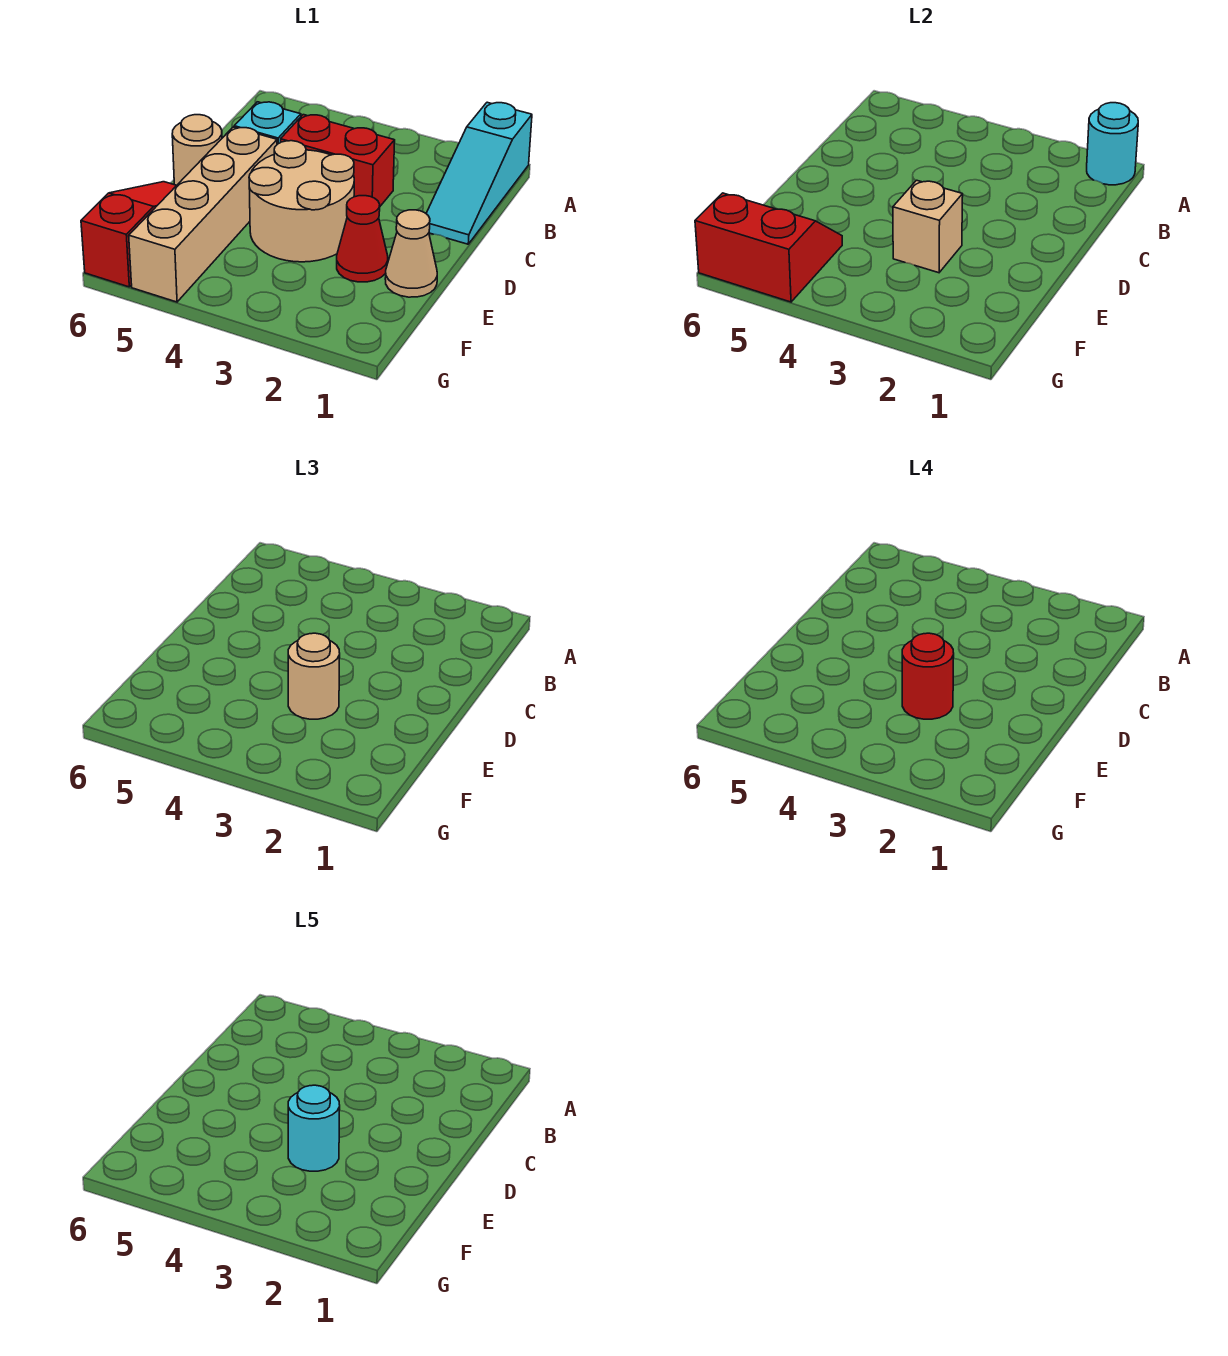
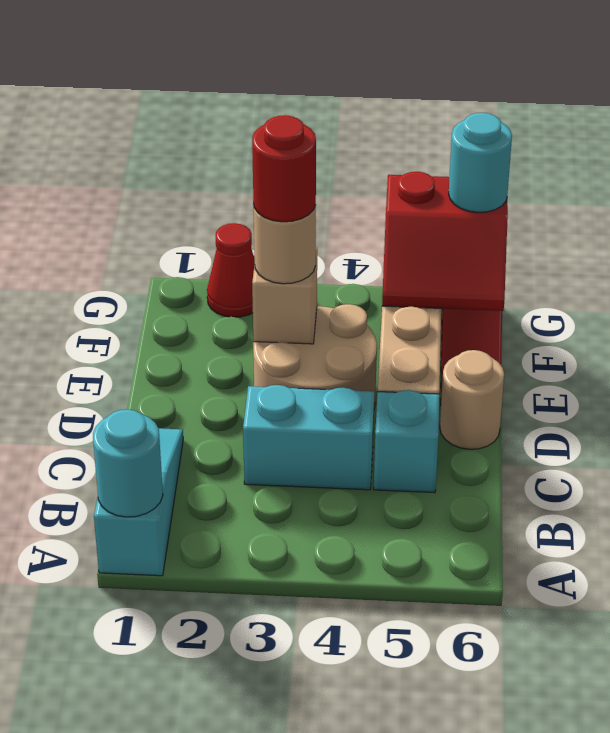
red 1x2 brick [281,115,395,206] -> cyan 1x2 brick [243,385,374,490]
tan 1x1 cone [385,210,437,297] -> none
red 1x1 cone [337,196,388,282] -> red 1x1 cone moved to [207,223,255,317]
cyan 1x1 round brick [288,1085,340,1171] -> cyan 1x1 round brick moved to [449,113,512,212]

